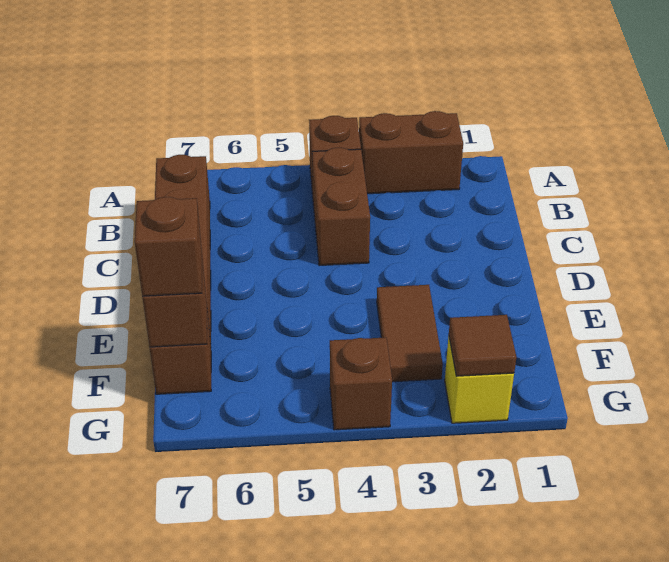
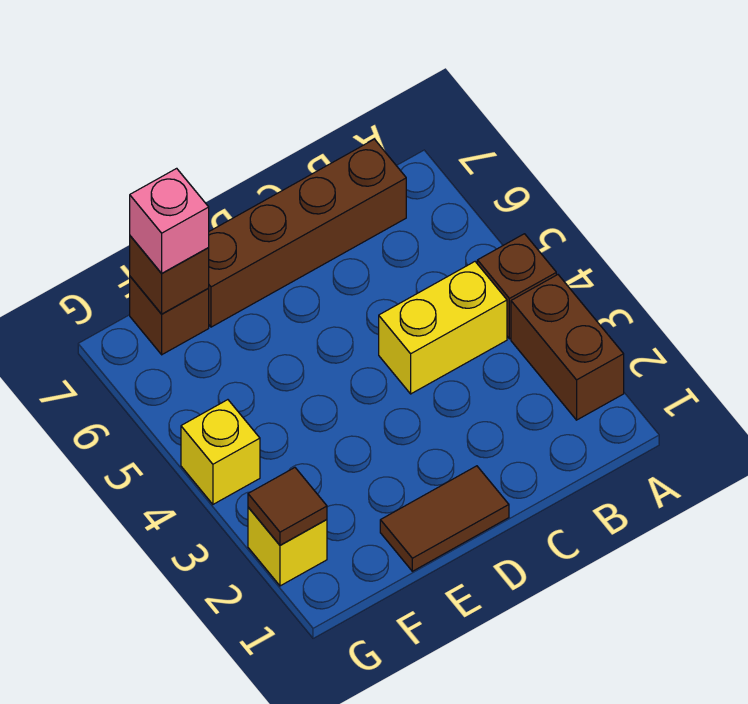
brown 1x2 brick [312,148,370,266] -> yellow 1x2 brick [379,262,507,394]
brown 1x2 tile [377,285,443,382] -> brown 1x2 tile moved to [380,466,509,571]
brown 1x1 brick [135,197,202,296] -> pink 1x1 brick [130,168,209,273]
brown 1x1 brick [330,337,392,430] -> yellow 1x1 brick [181,400,260,504]

